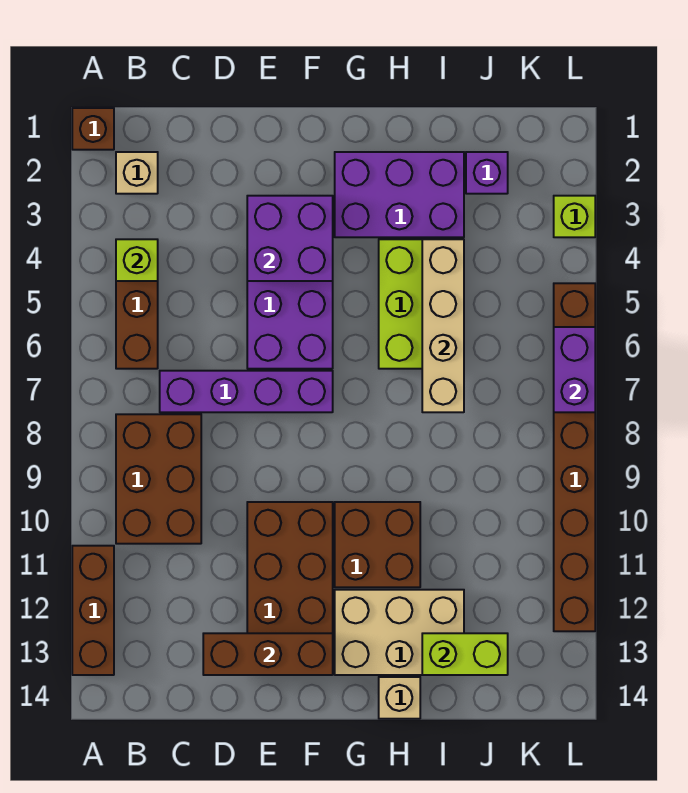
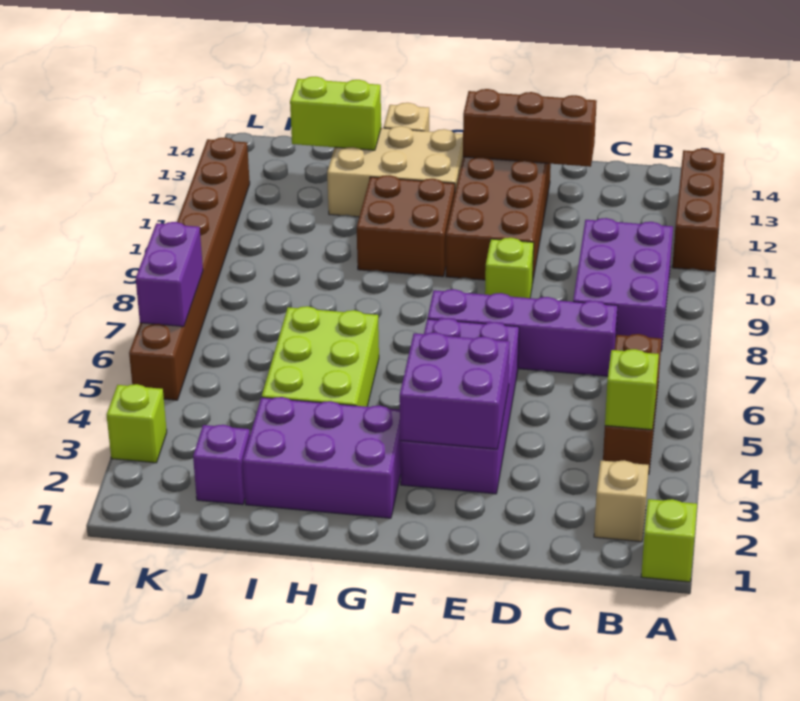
brown 1x1 brick [72,108,114,150] -> lime 1x1 brick [641,499,697,582]
brown 2x3 brick [116,414,201,544] -> purple 2x3 brick [573,218,673,351]
none -> lime 1x1 brick [485,238,534,298]
tan 1x4 brick [422,239,464,412] -> none

